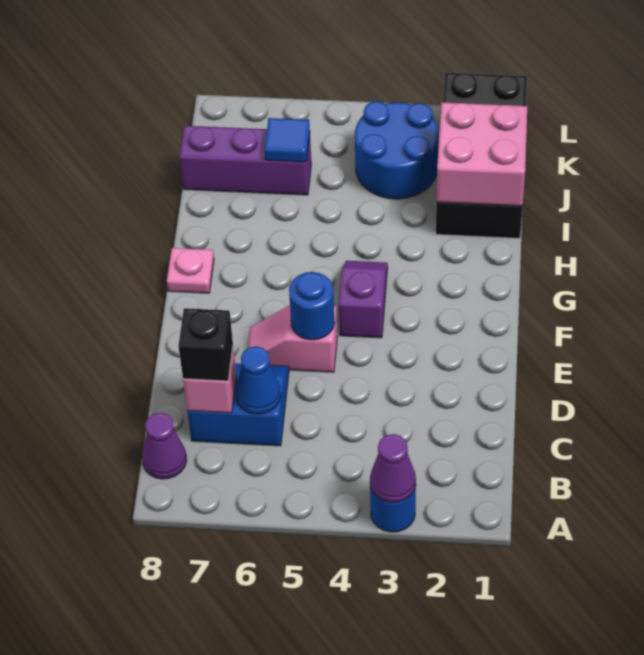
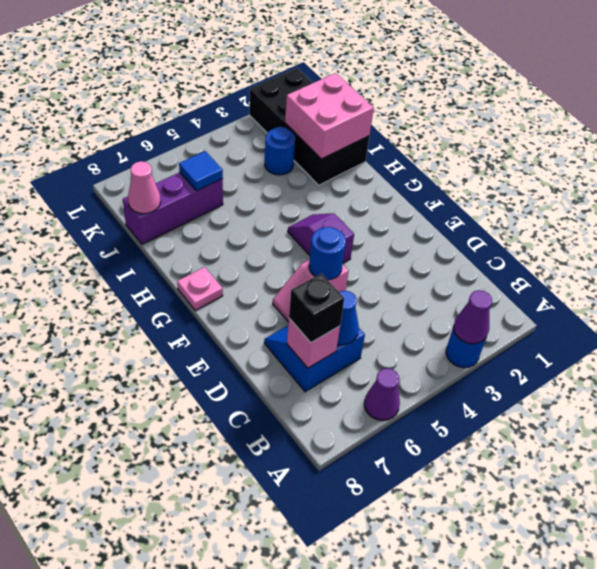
purple 1x1 cone [142,413,187,479] -> purple 1x1 cone moved to [364,368,400,421]
blue 2x2 round brick [355,101,439,199] -> blue 1x1 round brick [265,127,295,175]
none -> pink 1x1 cone [128,161,161,214]

